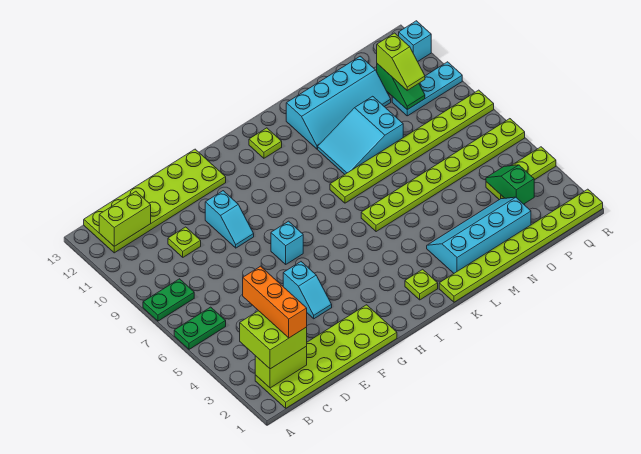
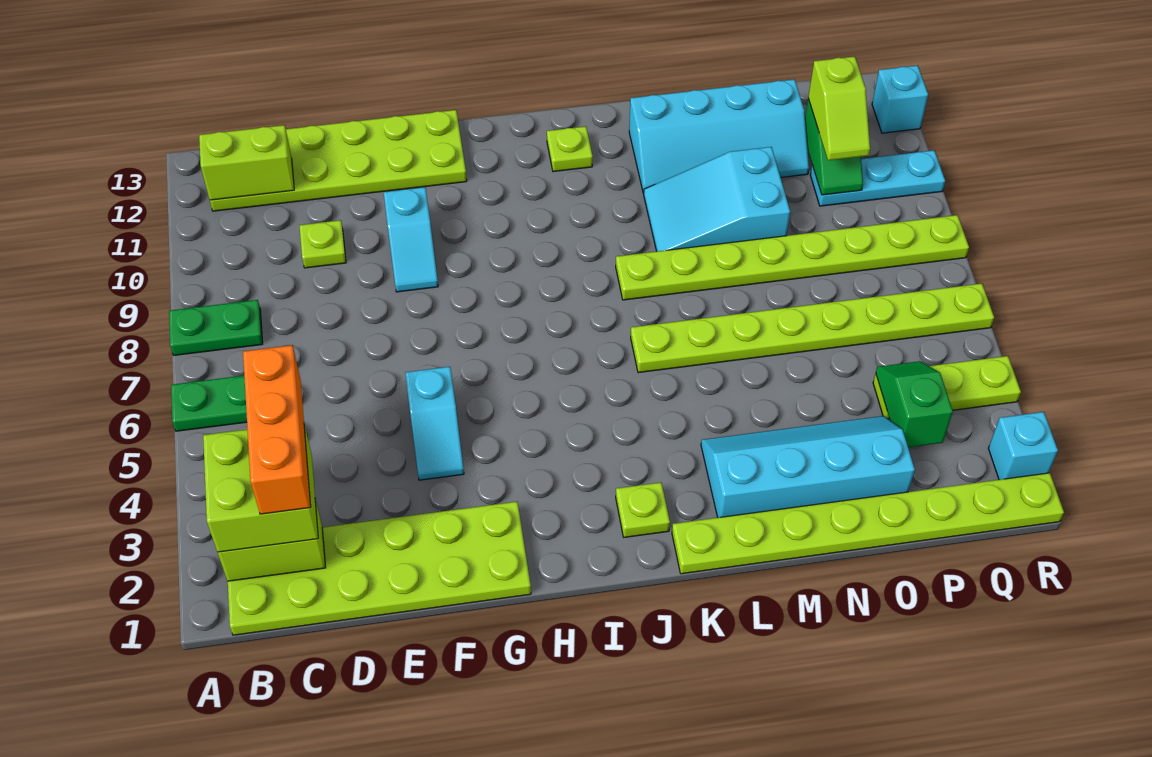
cyan 1x1 brick [271,221,303,264] -> cyan 1x1 brick moved to [988,412,1058,480]

